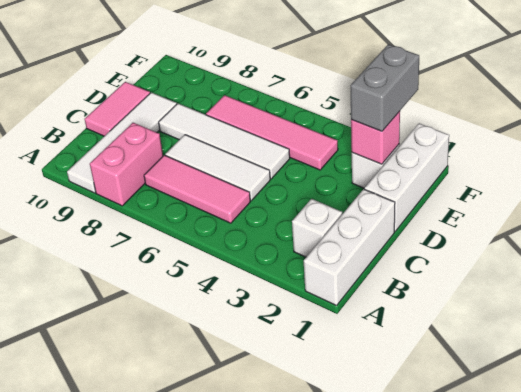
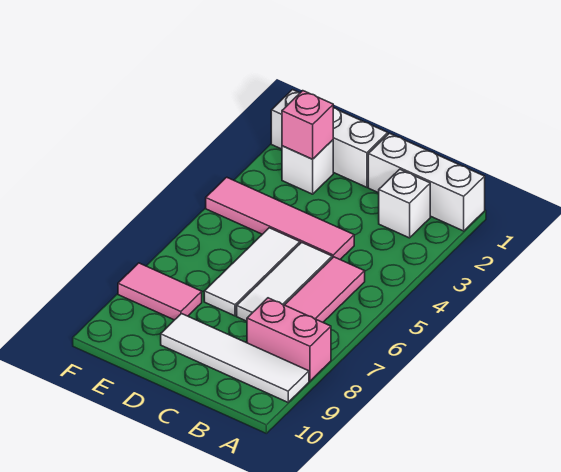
pink 1x2 tile [85,82,150,136] -> pink 1x2 tile moved to [118,263,202,320]
white 1x4 tile [159,103,290,179] -> white 1x3 tile [204,228,300,316]
grey 1x2 brick [350,44,419,131] -> none
pink 1x4 tile [206,95,338,170] -> pink 1x4 tile turned to [206,177,354,259]

